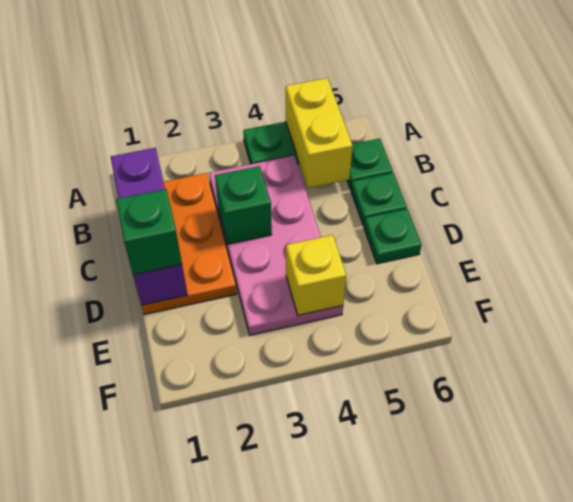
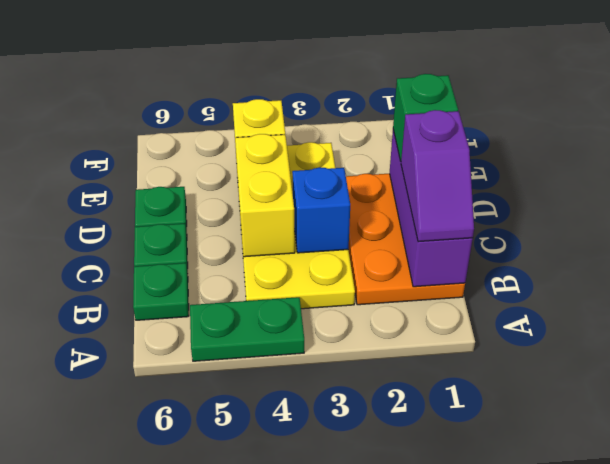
yellow 1x2 brick [286,78,353,188] -> yellow 1x2 brick moved to [235,134,295,257]
none -> purple 1x2 slope [401,110,474,242]
pink 2x4 plate [209,156,343,335] -> yellow 2x4 plate [236,142,355,309]
green 1x1 brick [215,166,272,244] -> blue 1x1 brick [292,168,350,253]

